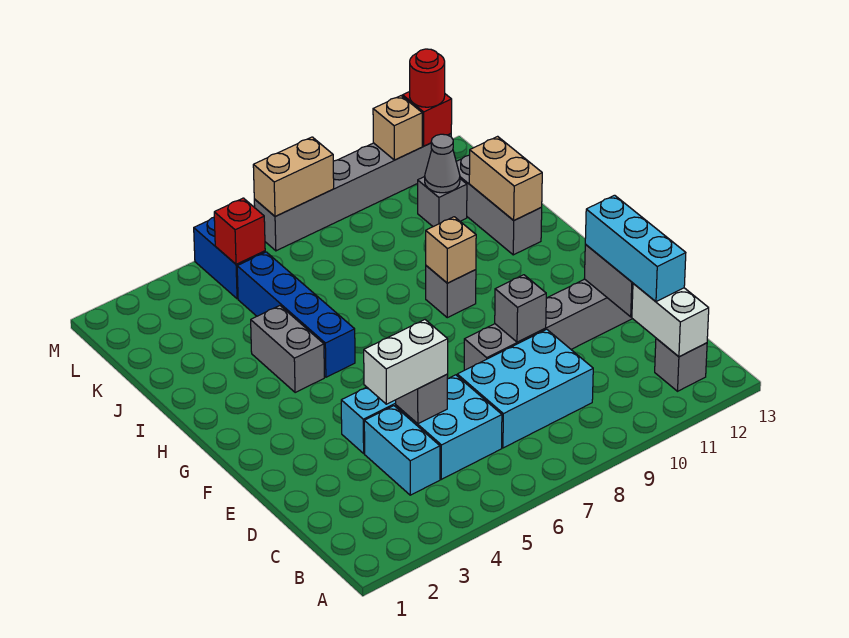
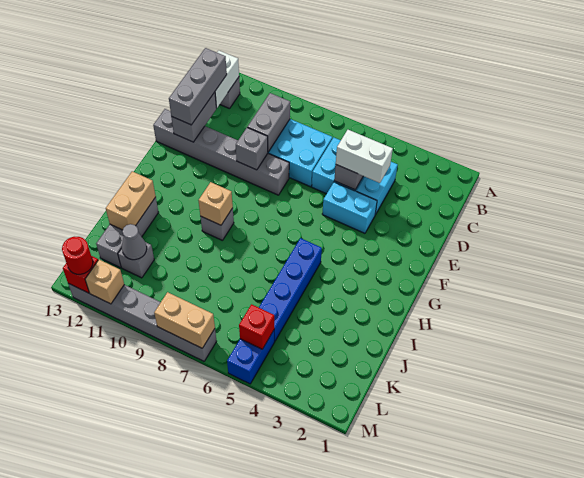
cyan 1x3 brick [585,195,686,302] -> grey 1x3 brick [169,48,227,125]
grey 1x2 brick [251,306,324,393] -> grey 1x2 brick moved to [247,93,290,152]

